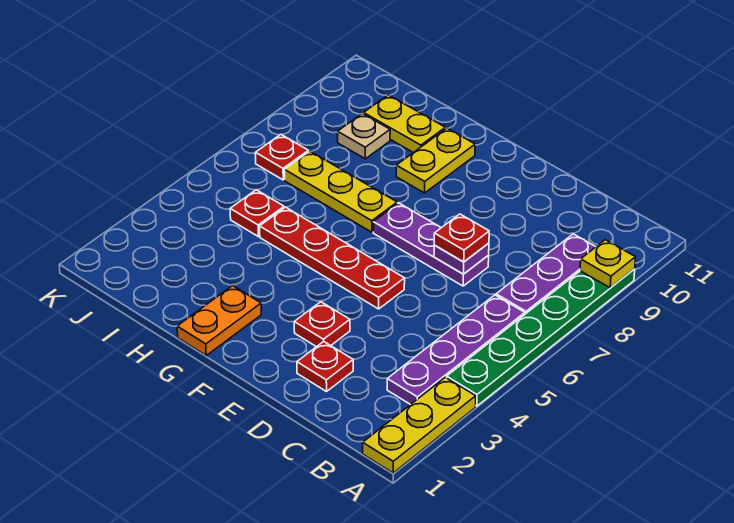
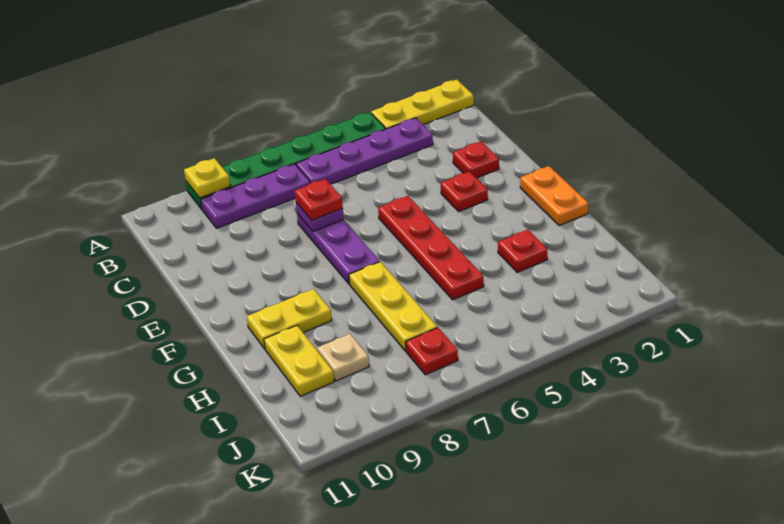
orange 1x2 plate [177,286,261,355] -> orange 1x2 plate turned to [520,166,589,226]
red 1x1 plate [230,190,284,237] -> red 1x1 plate moved to [498,230,547,272]

